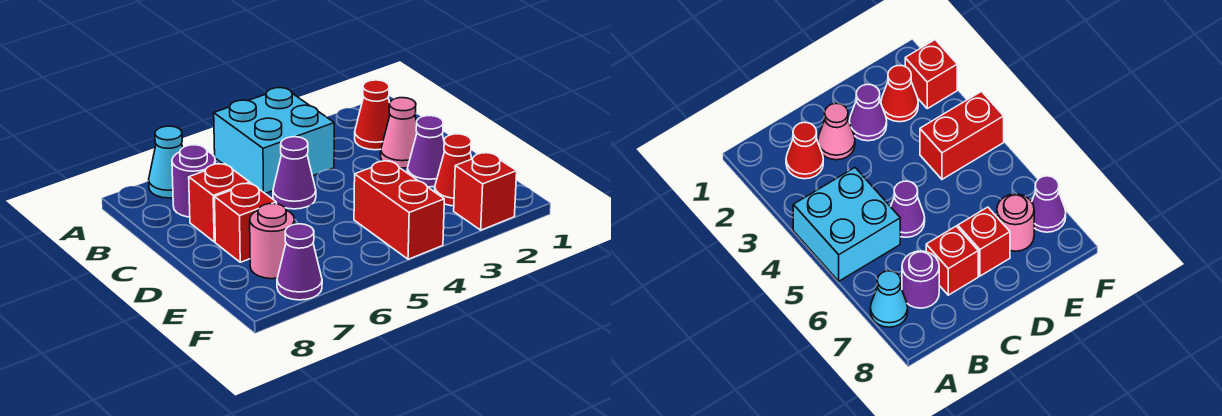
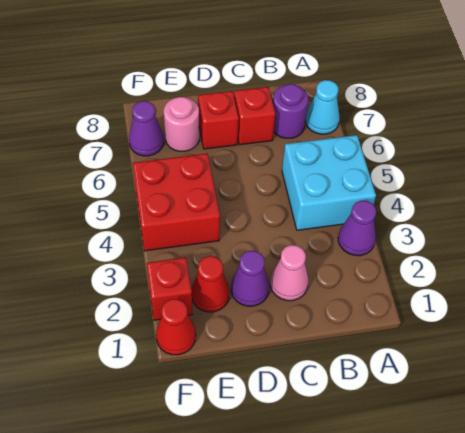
red 1x1 cone [355,80,390,150] -> red 1x1 cone moved to [156,299,196,355]
purple 1x1 cone [273,137,316,209] -> purple 1x1 cone moved to [338,200,376,256]
red 1x2 brick [354,161,444,259] -> red 2x2 brick [133,154,220,251]

